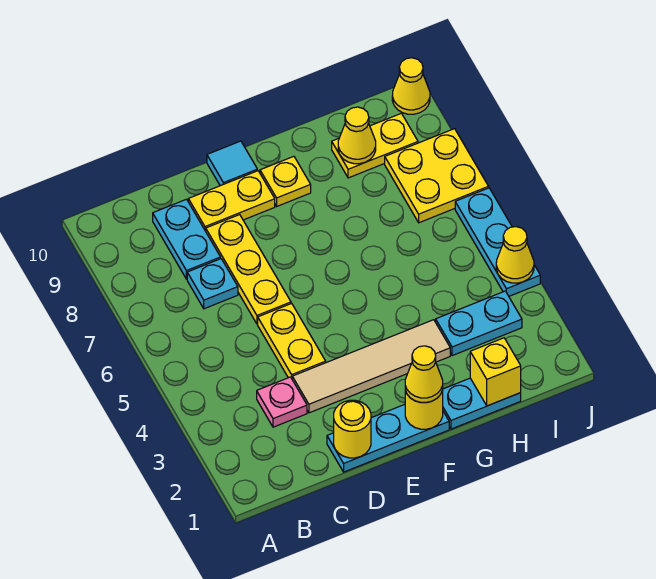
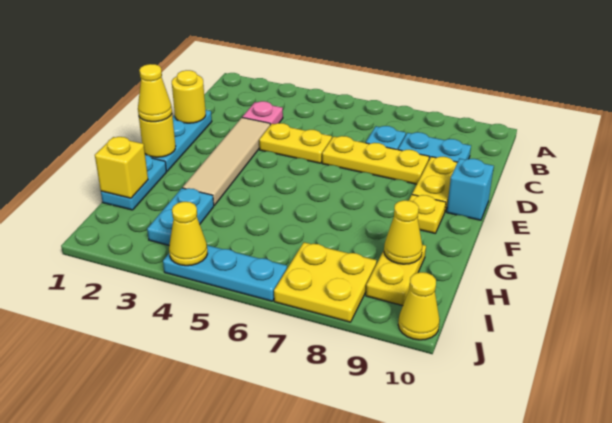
cyan 1x1 tile [207,141,257,186] -> cyan 1x1 brick [447,159,494,220]

